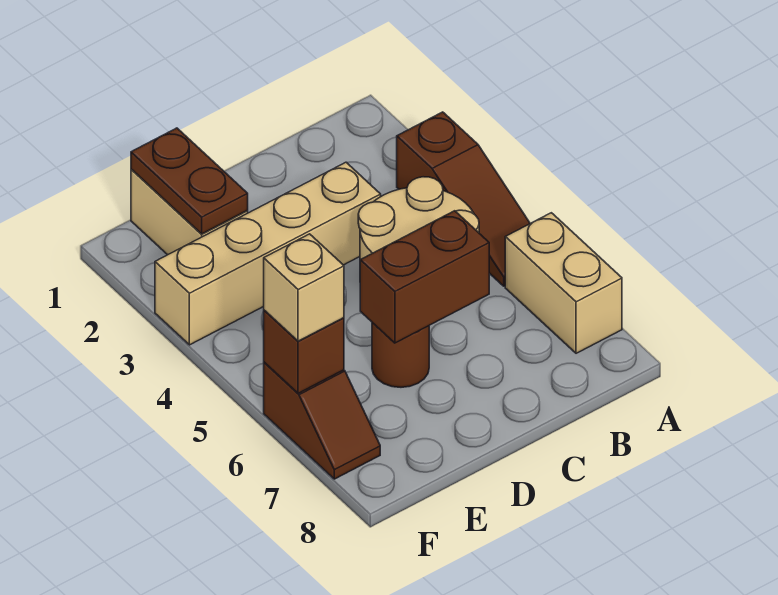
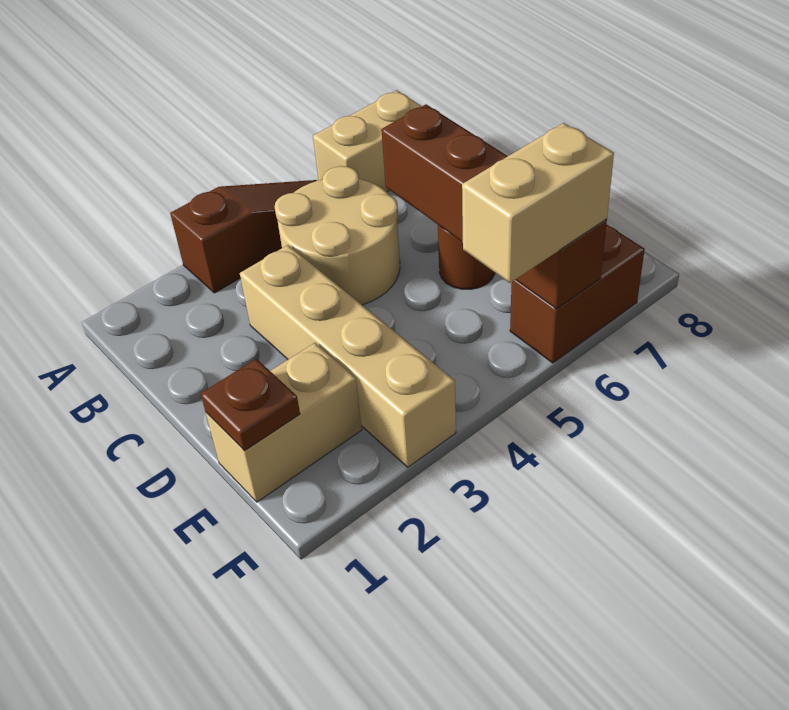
brown 1x2 plate [131,128,248,234] -> brown 1x1 plate [201,359,300,451]
brown 1x2 slope [264,362,380,479] -> brown 1x2 brick [510,224,645,363]
tan 1x1 brick [264,234,344,341] -> tan 1x2 brick [462,123,614,283]

